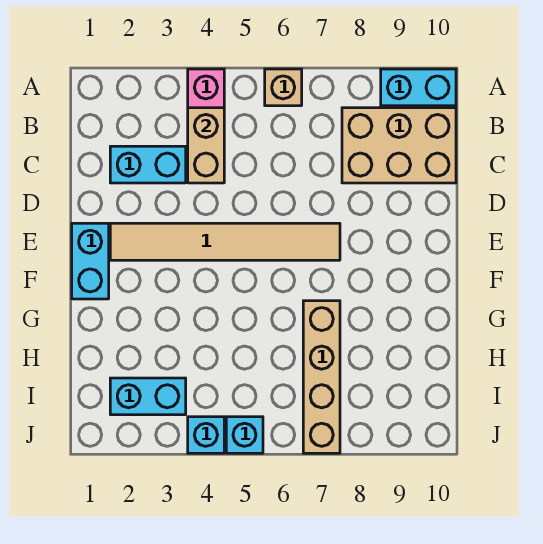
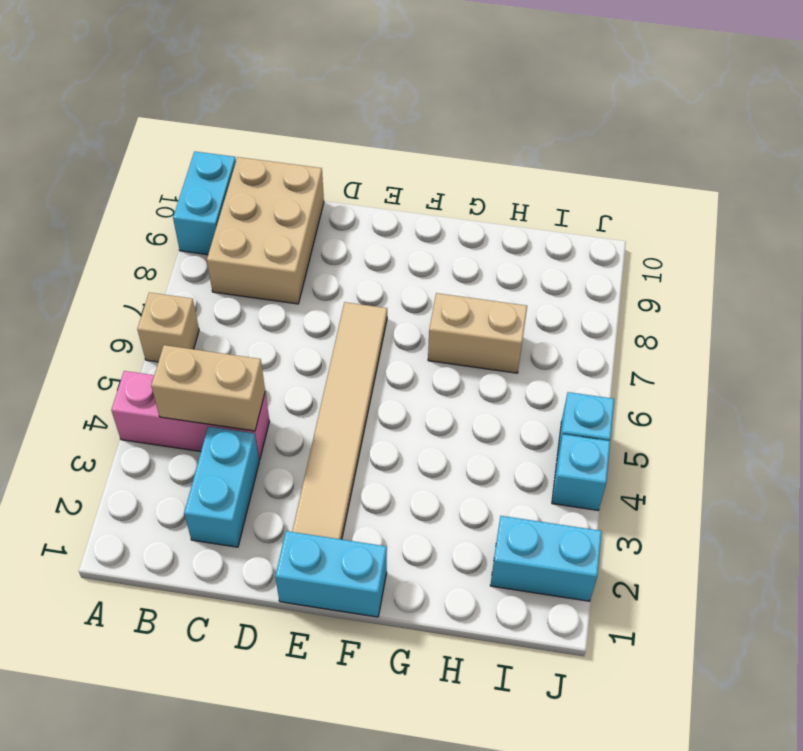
tan 1x4 brick [303,301,340,453] -> tan 1x2 brick [428,293,527,373]
cyan 1x2 brick [110,378,186,415] -> cyan 1x2 brick turned to [490,516,602,601]

